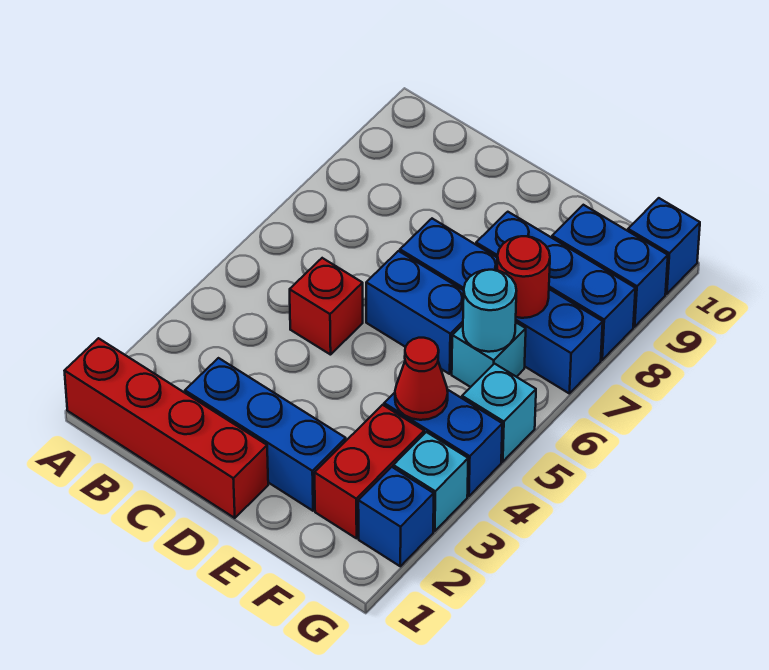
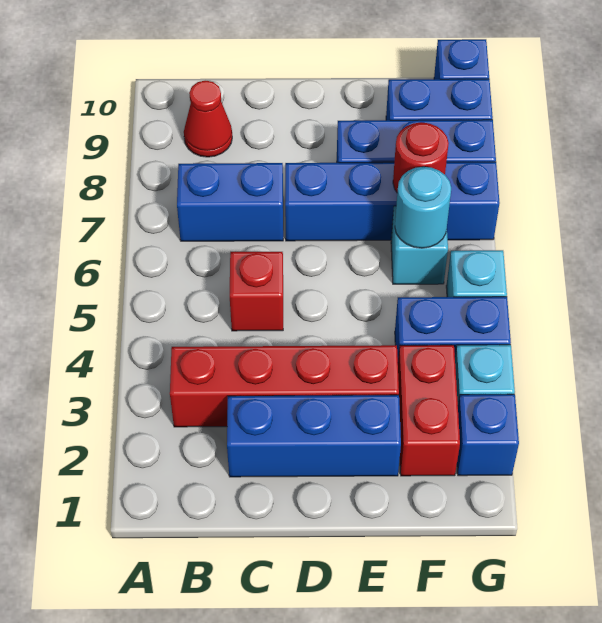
red 1x4 brick [65,338,268,518] -> red 1x4 brick moved to [170,345,399,427]
blue 1x2 brick [366,251,464,374] -> blue 1x2 brick moved to [177,163,283,241]
red 1x1 cone [395,338,448,420] -> red 1x1 cone moved to [184,81,232,157]

